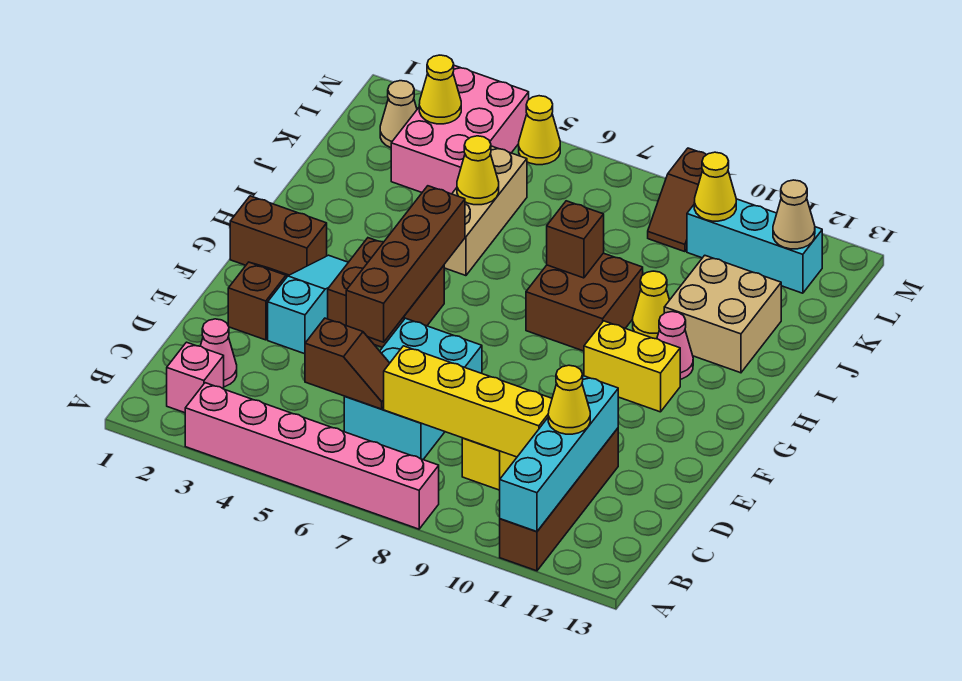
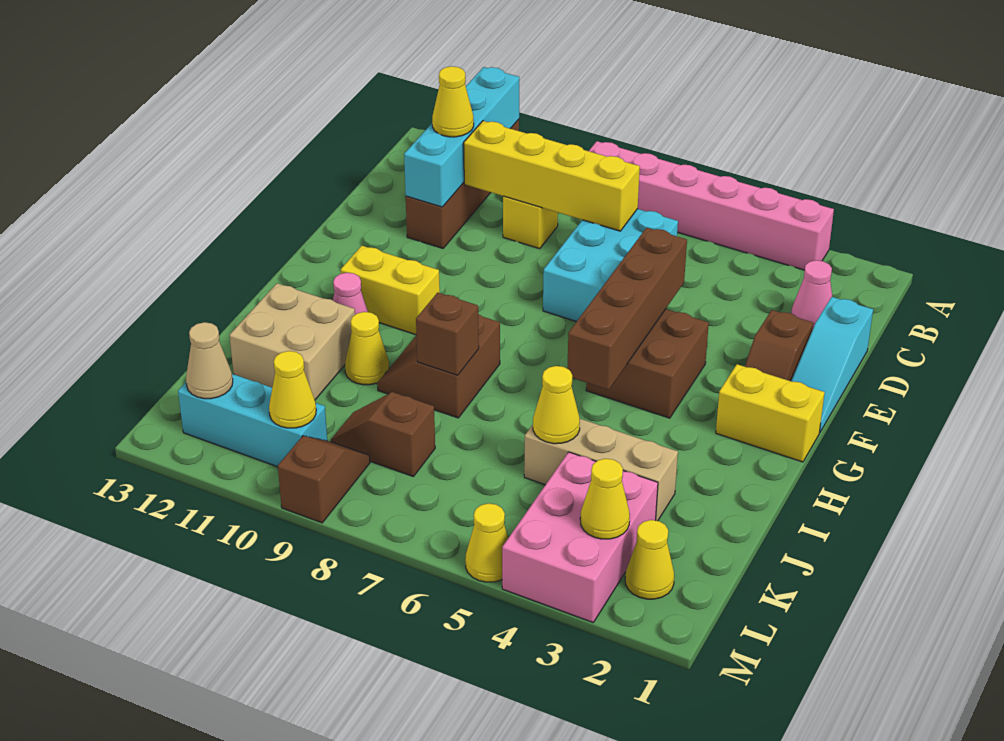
pink 1x1 brick [167,342,224,413] -> none
brown 1x2 slope [305,318,390,409] -> brown 1x2 slope moved to [331,392,435,476]
cyan 1x3 slope [268,255,348,354] -> cyan 1x3 slope moved to [791,297,873,433]
brown 1x2 brick [230,196,327,275] -> yellow 1x2 brick [716,364,825,462]
brown 2x2 brick [526,253,643,351] -> brown 2x2 slope [377,314,500,418]
tan 1x3 brick [444,146,527,276] -> tan 1x3 brick turned to [524,419,678,521]
tan 1x1 cone [380,81,417,148] -> yellow 1x1 cone [625,520,674,599]

